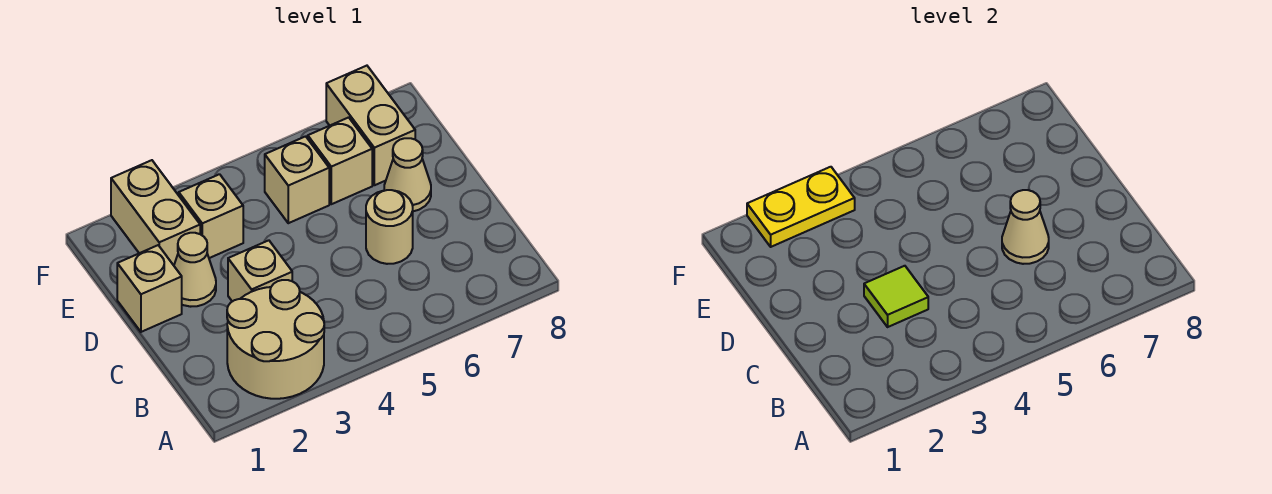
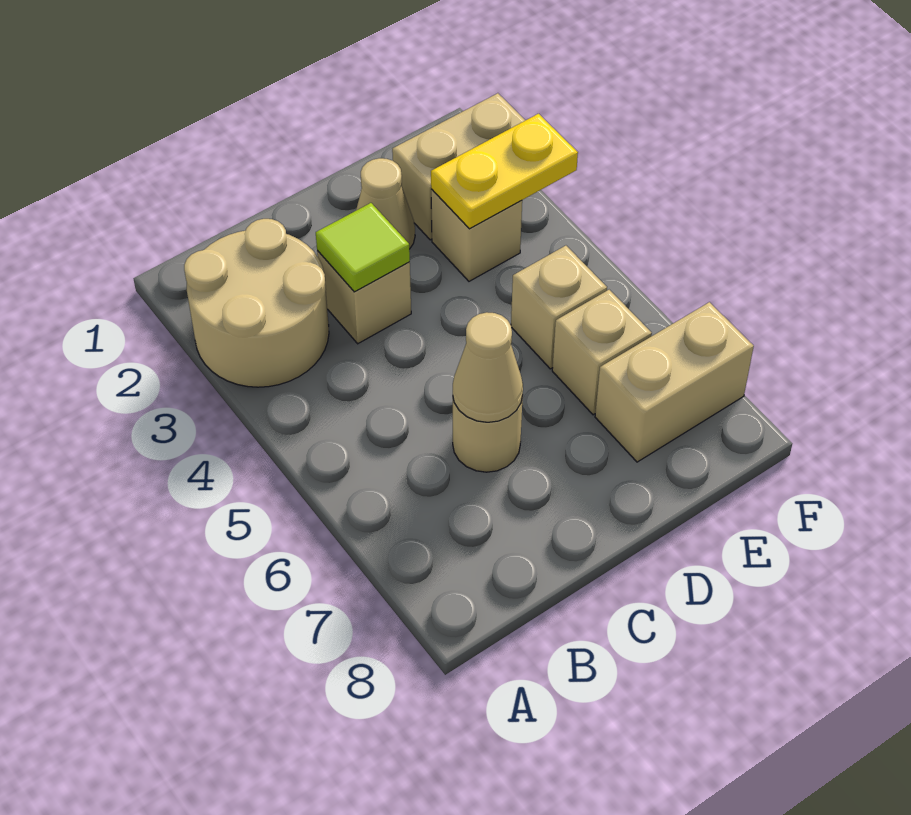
tan 1x1 brick [117,245,182,332] -> none
tan 1x1 cone [384,138,431,211] -> none
yellow 1x2 plate [747,167,855,247] -> yellow 1x2 plate turned to [431,114,578,229]

